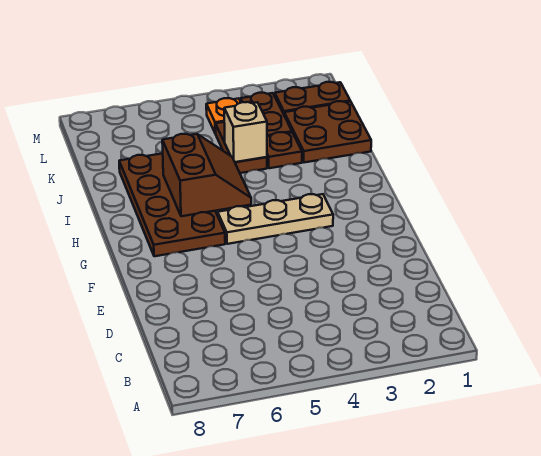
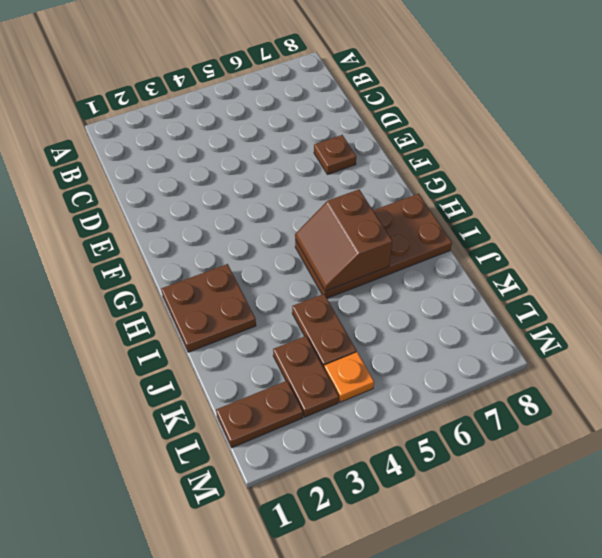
tan 1x3 plate [218,194,333,244] -> none
brown 2x4 plate [119,153,225,256] -> brown 2x4 plate turned to [295,194,452,298]
brown 2x2 plate [284,101,371,162] -> brown 2x2 plate moved to [161,264,256,352]
brown 1x1 plate [267,132,302,168] -> brown 1x1 plate moved to [314,135,356,175]
tan 1x1 brick [224,102,267,162] -> none

